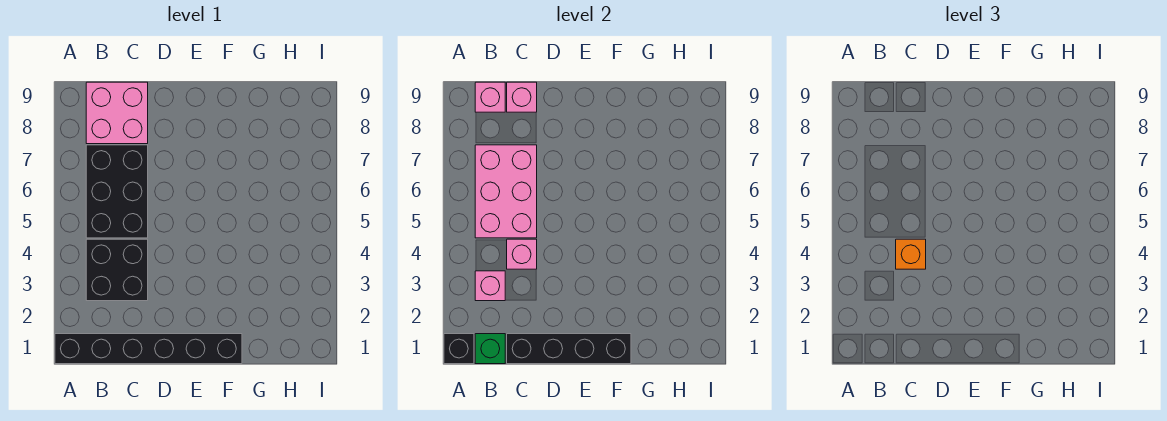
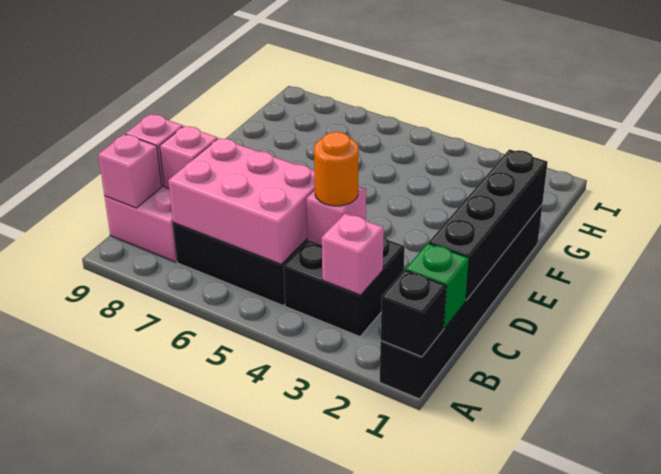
orange 1x1 brick [896,239,926,269] -> orange 1x1 round brick [314,132,359,206]
none -> pink 1x1 brick [160,126,217,189]

